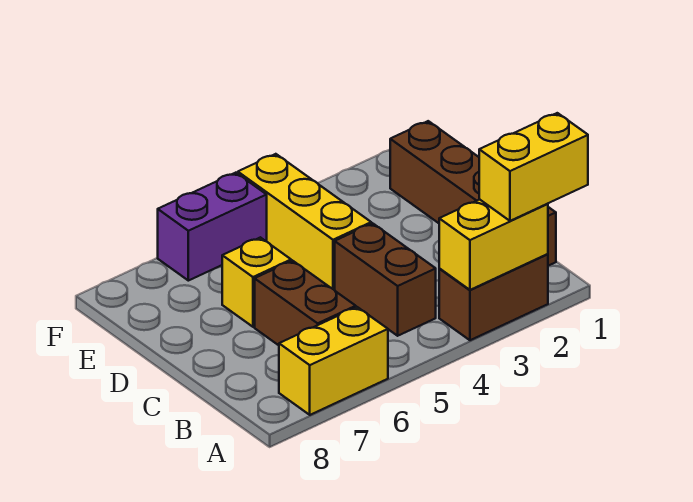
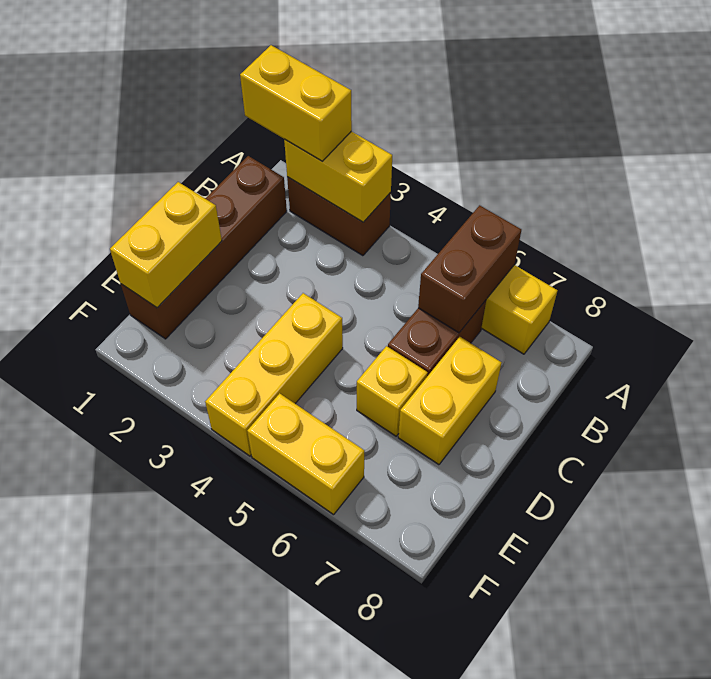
brown 1x2 brick [335,223,436,336] -> brown 1x2 brick moved to [418,205,521,333]
none -> yellow 1x2 brick [398,337,502,465]
none -> yellow 1x2 brick [110,182,222,308]
purple 1x2 brick [158,173,267,281] -> yellow 1x2 brick [247,393,364,515]

